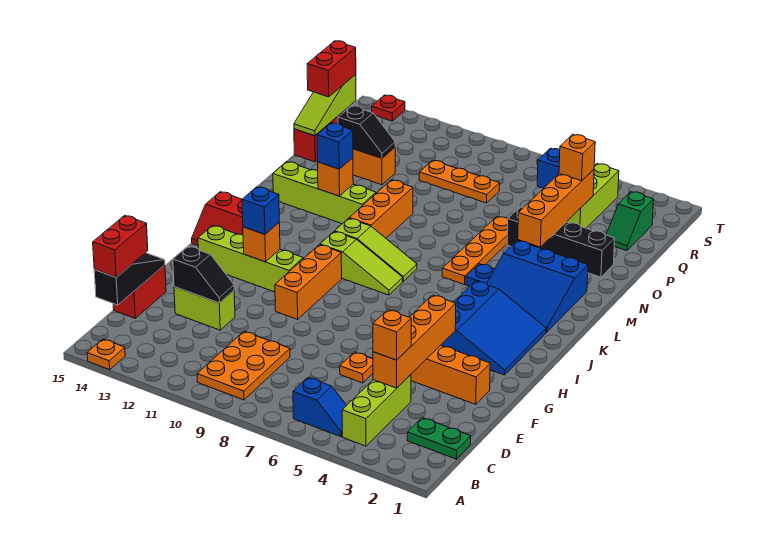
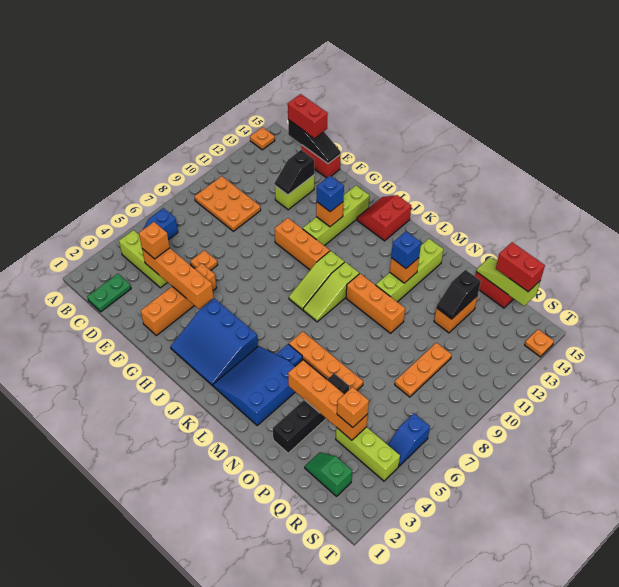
red 1x1 plate [372,95,405,121] -> orange 1x1 plate [525,329,554,357]

